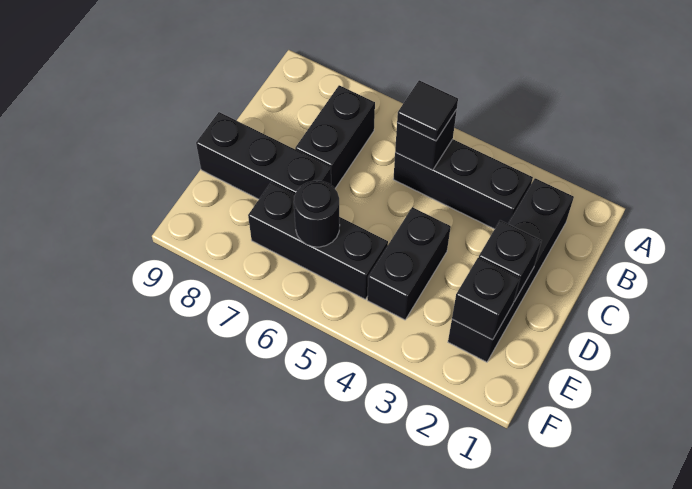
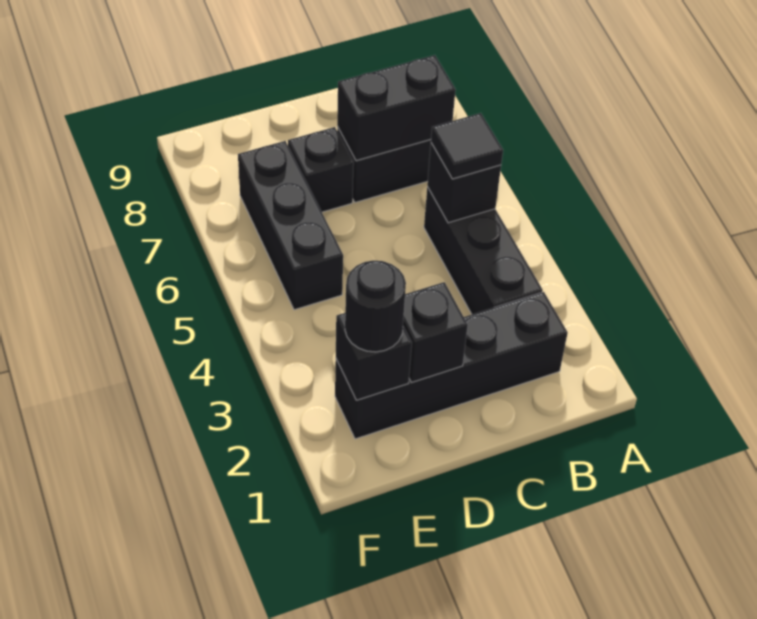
black 1x2 brick [367,207,451,320] -> black 1x2 brick moved to [337,55,456,161]
black 1x3 brick [196,112,331,199] -> black 1x1 brick [288,127,354,212]
black 1x1 round brick [294,181,340,247] -> black 1x1 round brick moved to [345,260,406,352]

